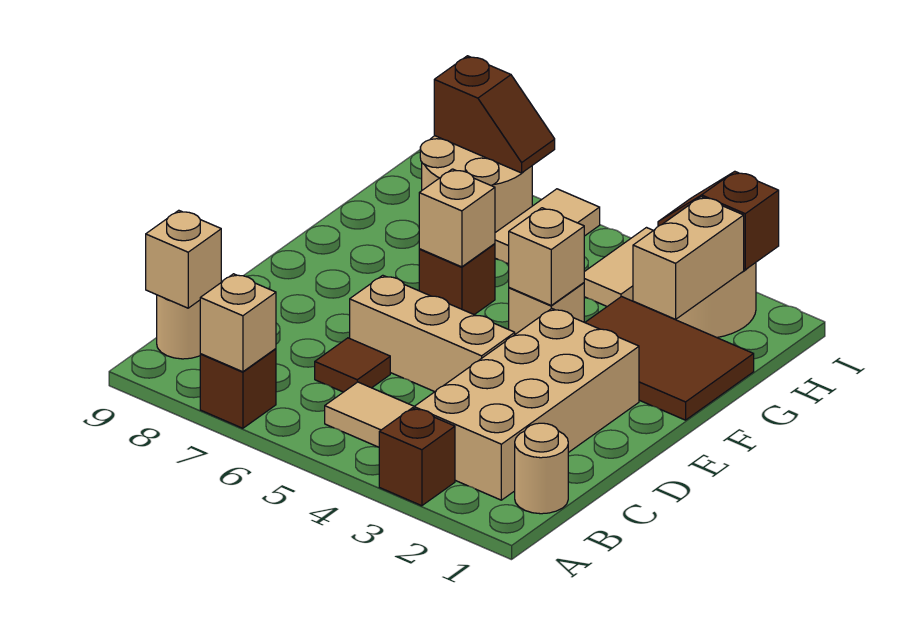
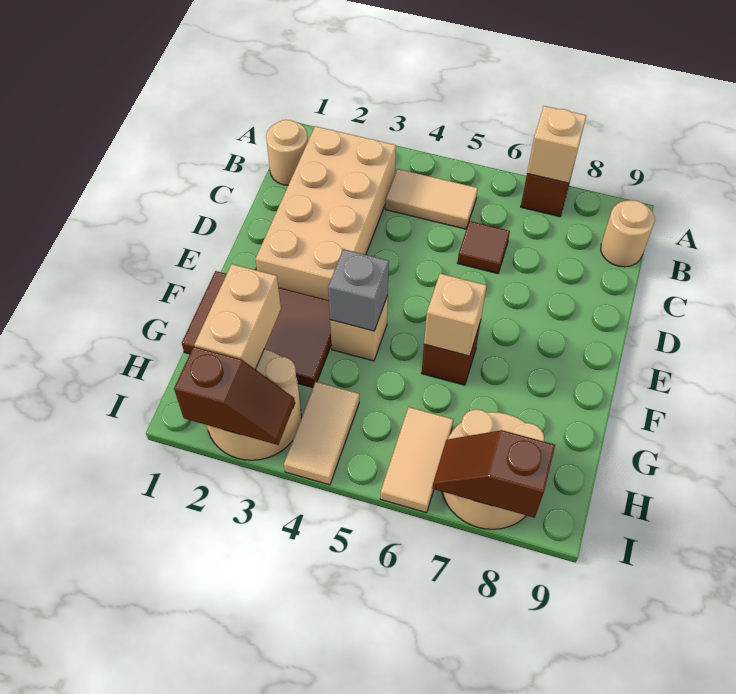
brown 1x1 brick [379,408,455,506] -> none
tan 1x1 brick [146,210,221,308] -> none
tan 1x3 brick [350,275,515,392] -> none
tan 1x1 brick [509,208,584,305] -> grey 1x1 brick [328,249,389,331]

